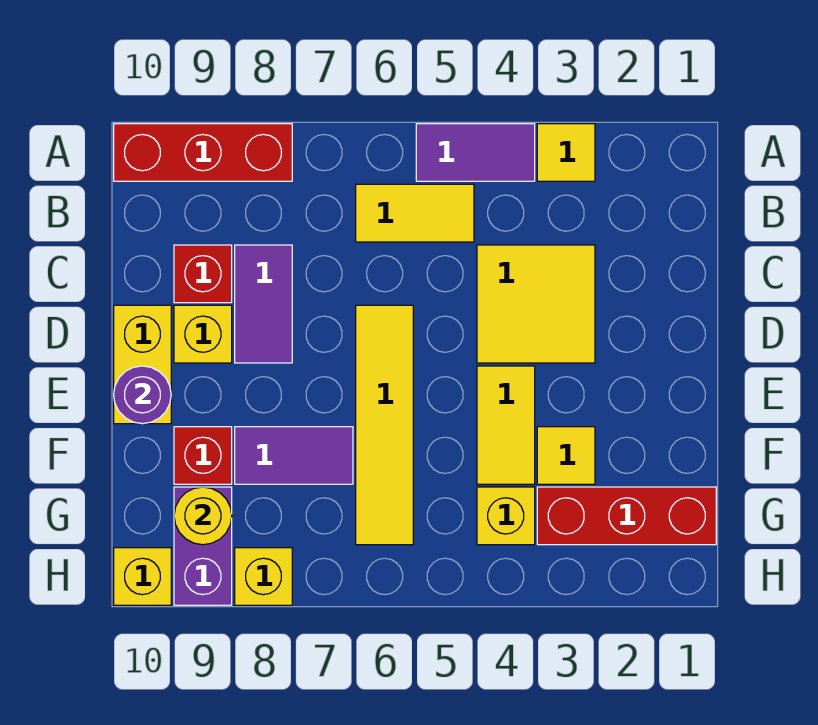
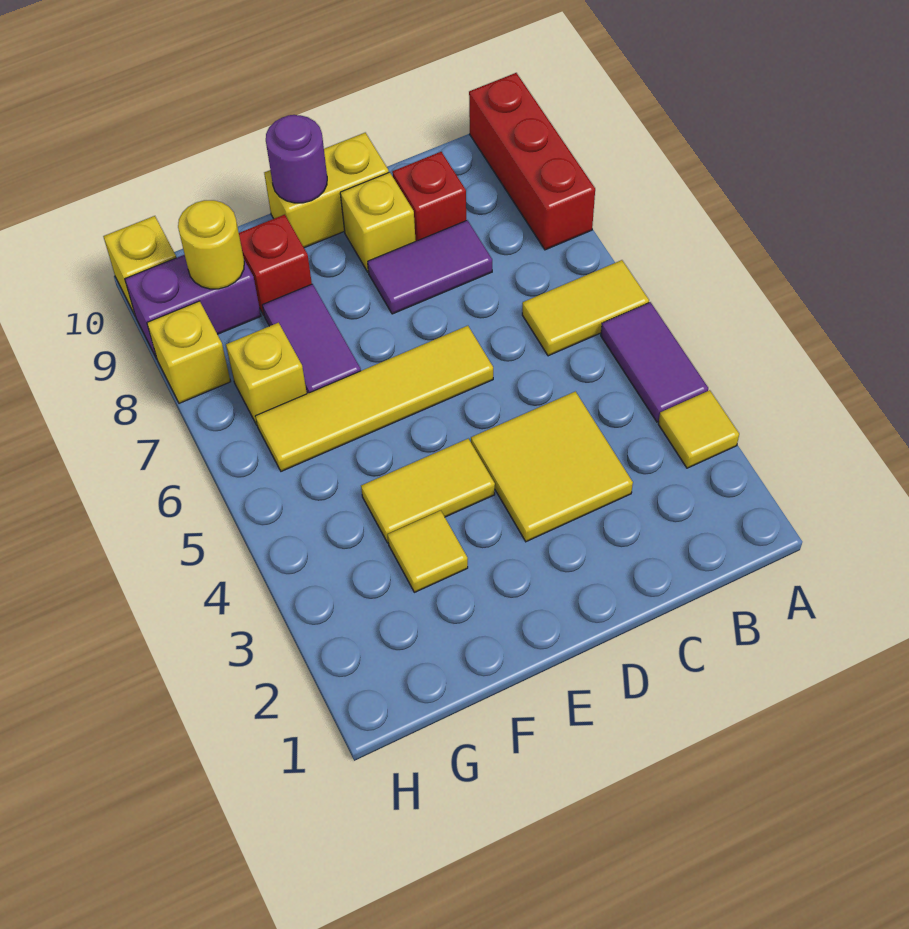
yellow 1x2 tile [356,184,474,242] -> yellow 1x2 tile turned to [522,260,649,356]
red 1x3 brick [537,487,716,545] -> none
yellow 1x1 brick [477,487,535,545] -> yellow 1x1 brick moved to [226,323,307,425]

